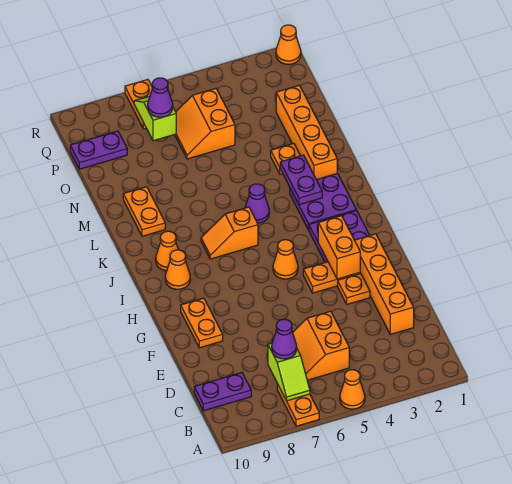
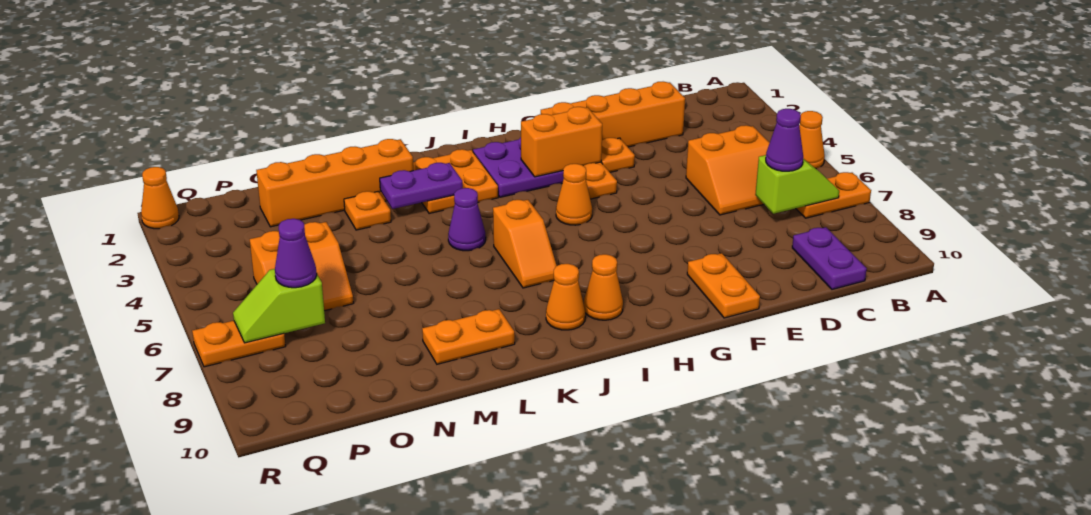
orange 1x2 plate [181,298,223,348] -> orange 1x2 plate turned to [687,253,760,318]
purple 2x2 plate [290,173,356,230] -> orange 2x2 plate [413,149,498,214]
purple 1x2 plate [70,131,127,169] -> none

